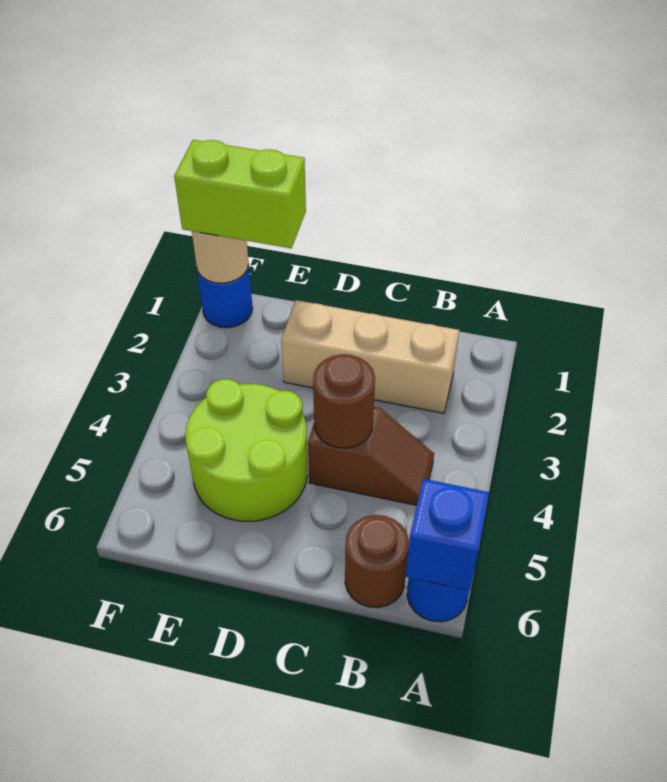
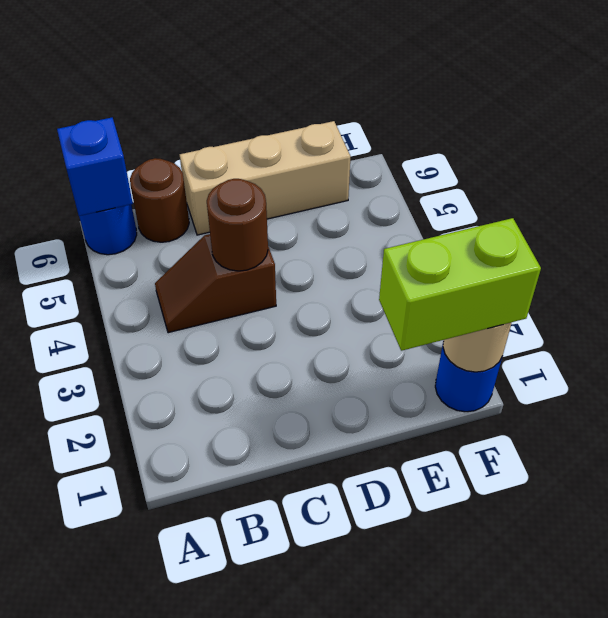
tan 1x3 brick [281,300,459,413] -> tan 1x3 brick moved to [180,121,351,235]
lime 2x2 round brick [185,379,308,521] -> none

